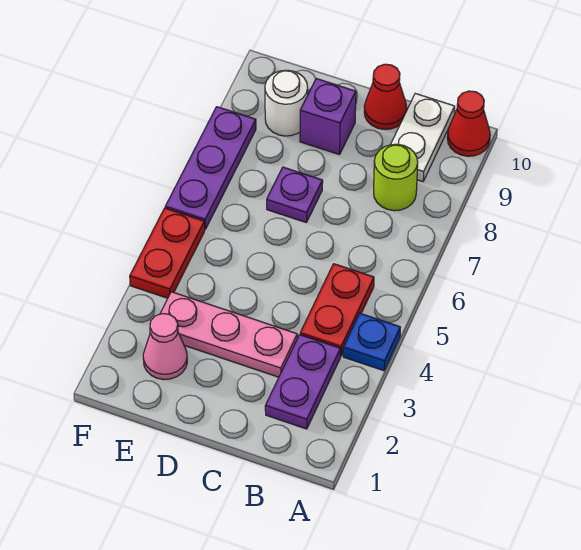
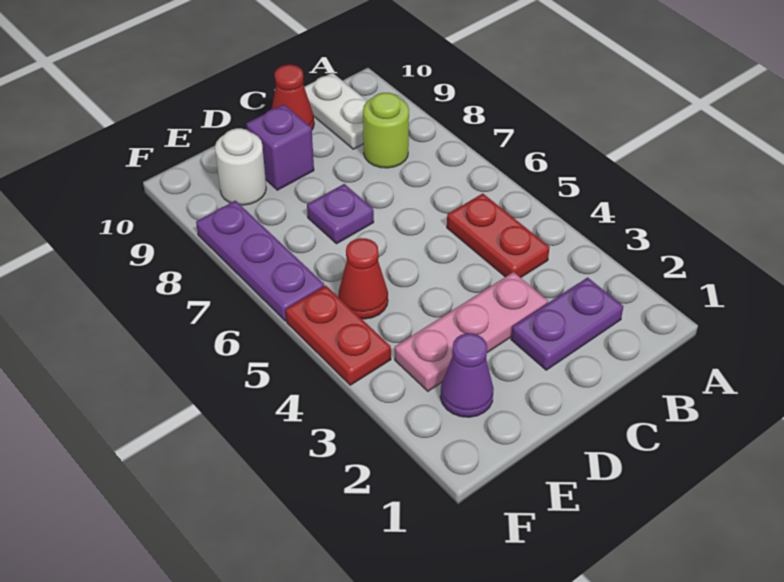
blue 1x1 plate [343,313,400,371] -> none
red 1x1 cone [447,91,490,156] -> red 1x1 cone moved to [338,238,388,319]
purple 1x2 plate [265,335,340,429] -> purple 1x2 plate turned to [511,277,623,370]
pink 1x1 cone [143,314,187,380] -> purple 1x1 cone [440,333,494,417]

